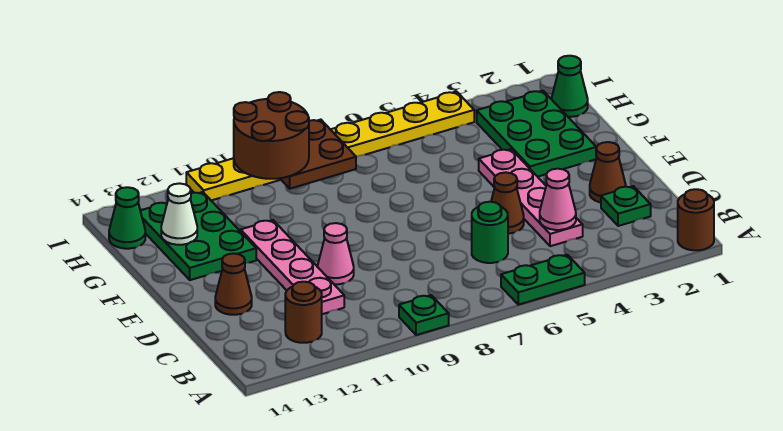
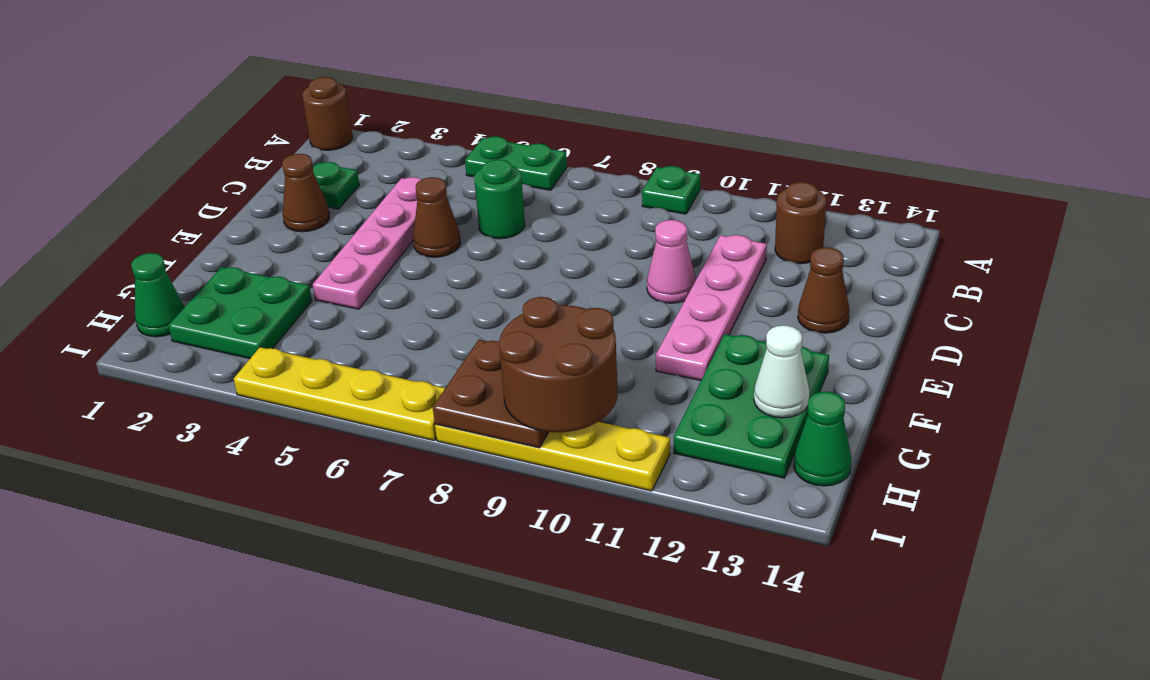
pink 1x1 cone [540,169,576,230] -> none
green 2x3 plate [477,91,596,177] -> green 2x2 plate [168,267,312,359]

